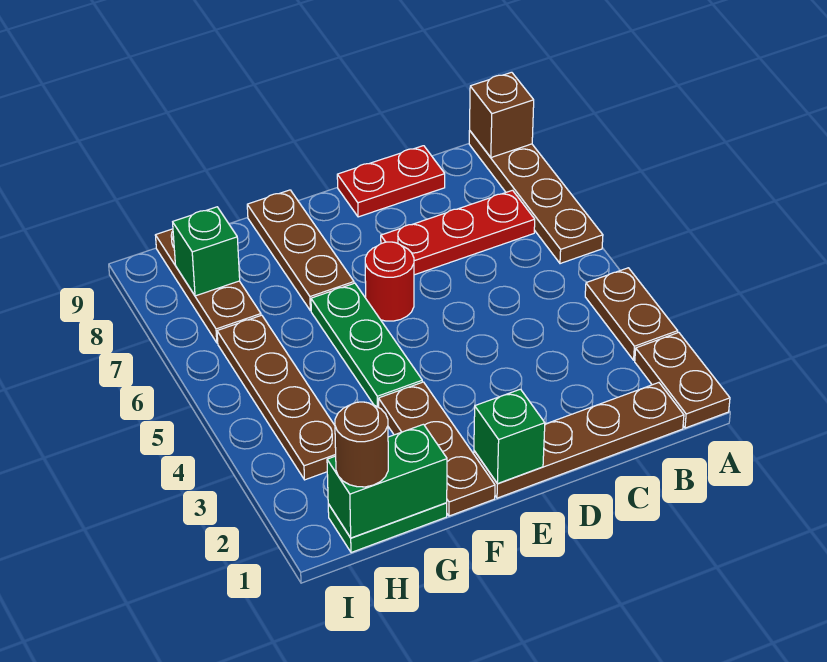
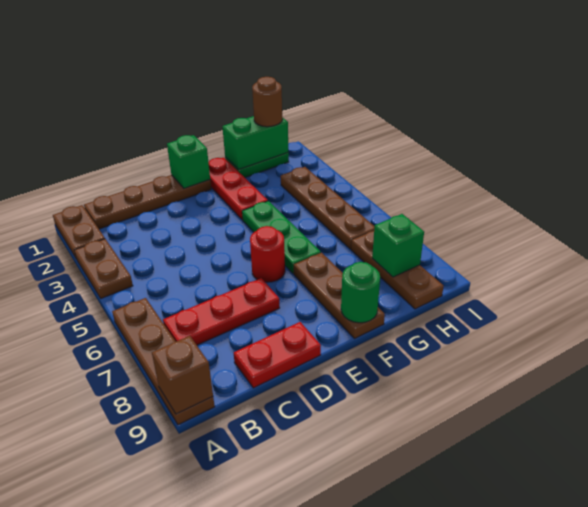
brown 1x3 plate [379,382,495,516] -> red 1x3 plate [209,157,268,220]
none -> green 1x1 round brick [341,262,380,323]

